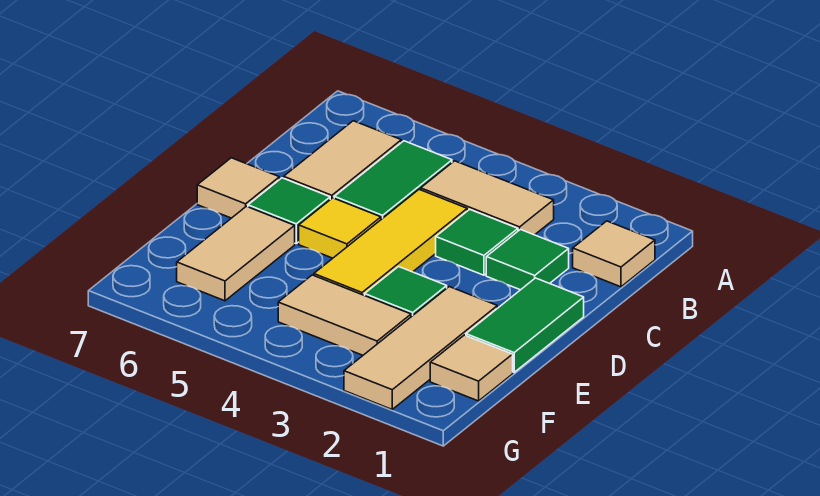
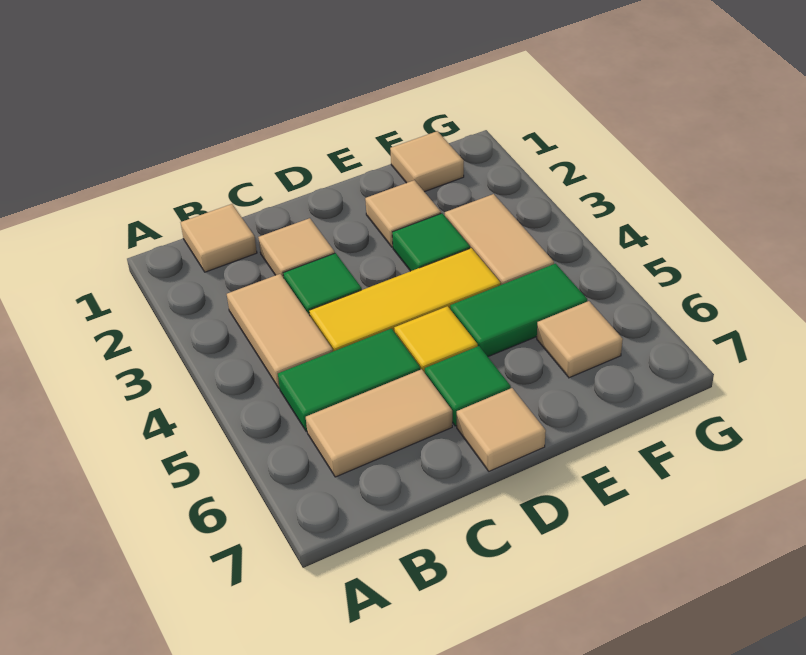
green 1x1 tile [486,230,569,290] -> tan 1x1 tile [258,218,335,278]
green 1x2 tile [466,278,584,372] -> green 1x2 tile moved to [450,264,587,357]
tan 1x3 tile [344,287,497,409] -> tan 1x1 tile [365,180,441,247]
tan 1x2 tile [177,206,295,301] -> tan 1x1 tile [537,301,623,378]

